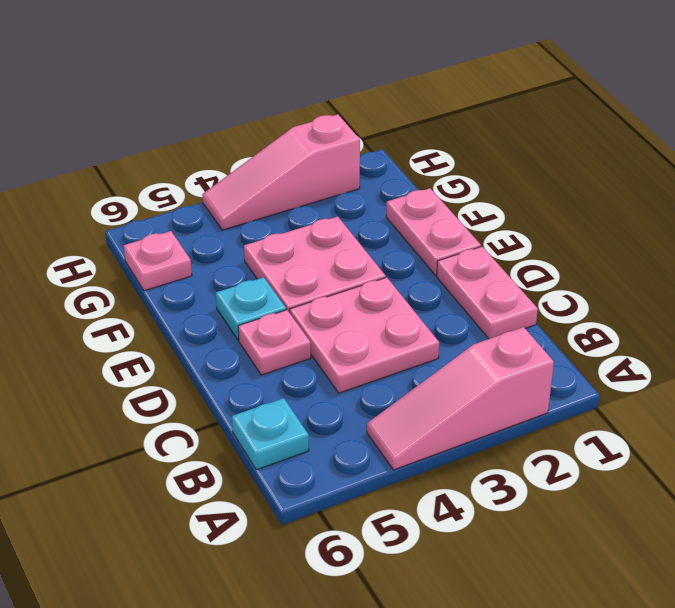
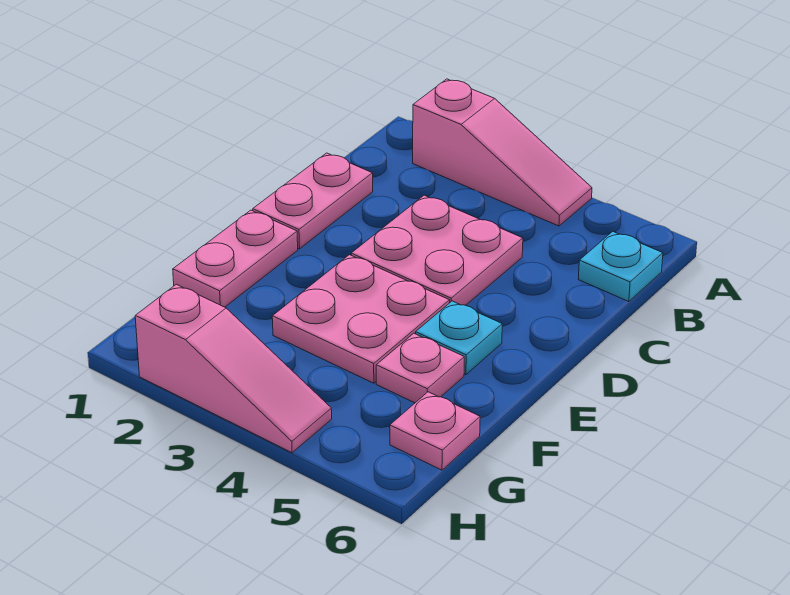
pink 1x1 plate [238,310,311,375] -> pink 1x1 plate moved to [376,333,464,403]

